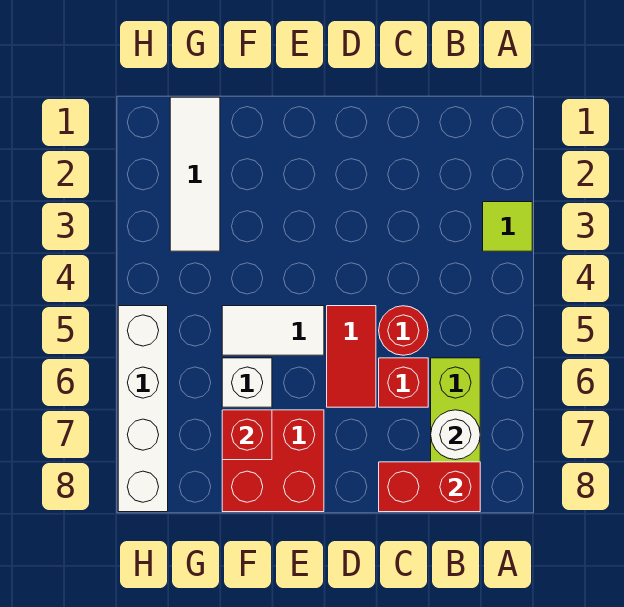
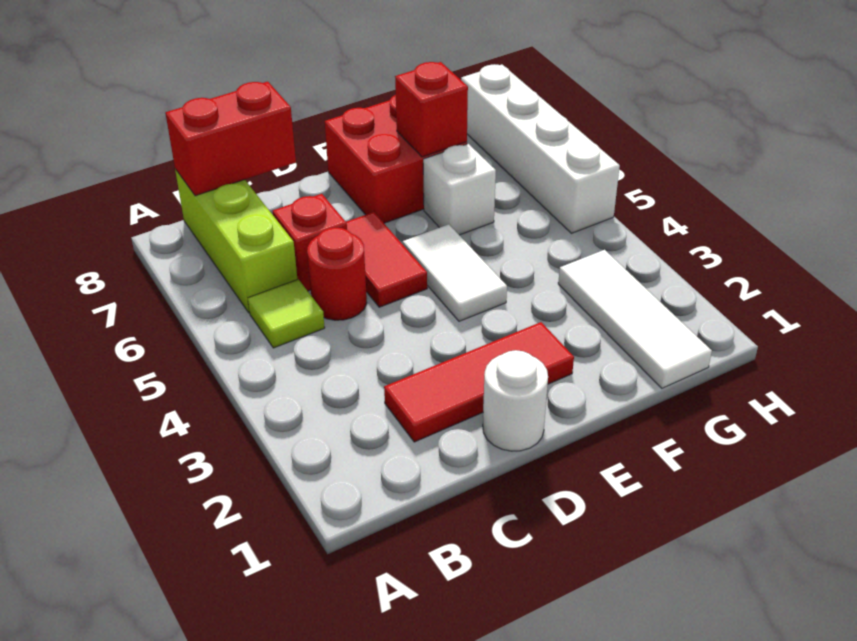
lime 1x1 tile [483,202,532,251] -> lime 1x1 tile moved to [248,279,325,348]
white 1x1 round brick [431,410,480,460] -> white 1x1 round brick moved to [483,350,548,451]
none -> red 1x3 tile [384,322,574,442]
white 1x2 tile [222,306,324,355] -> white 1x2 tile turned to [403,224,507,321]

